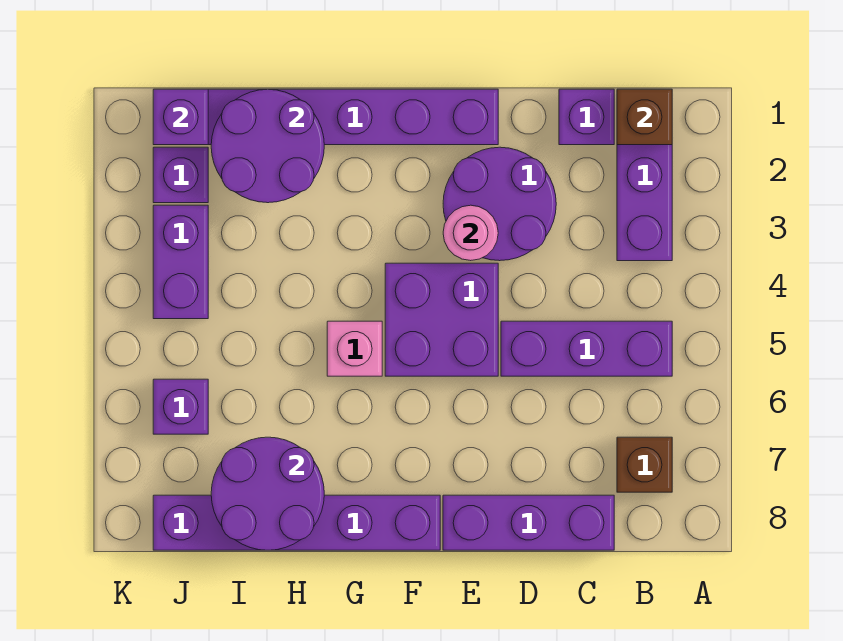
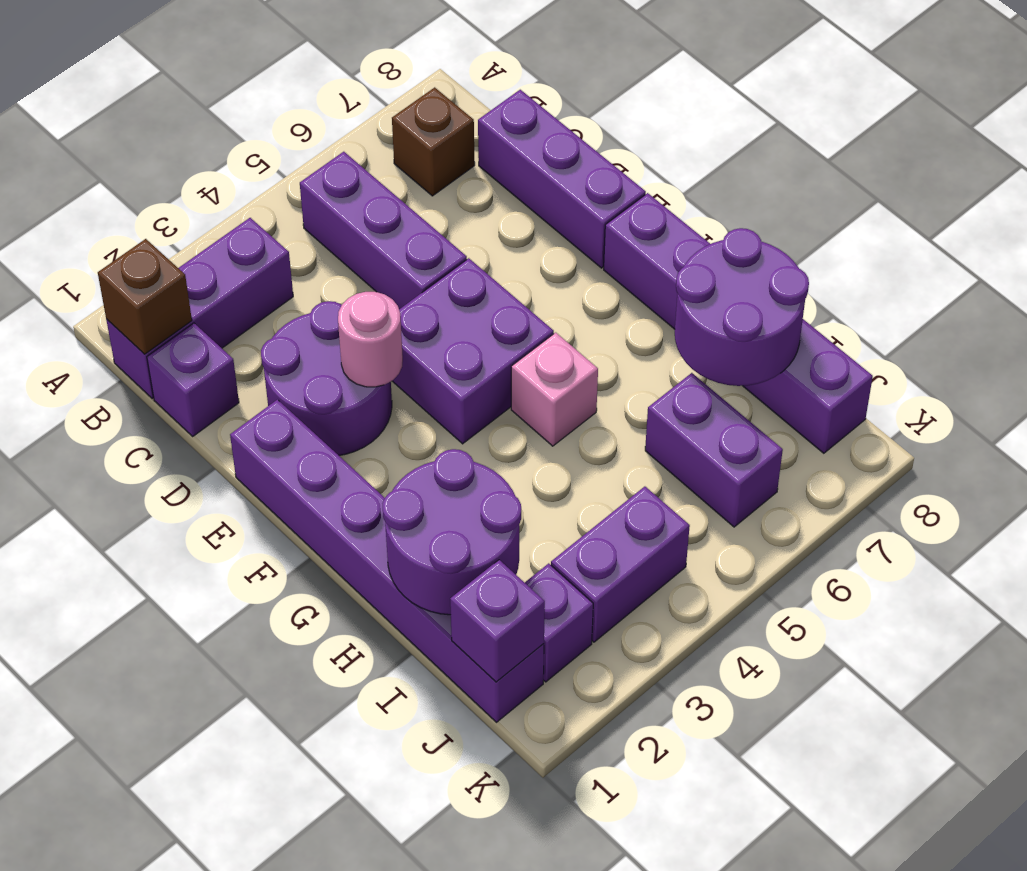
purple 1x1 brick [153,379,208,434] -> purple 1x2 brick [645,373,783,527]

